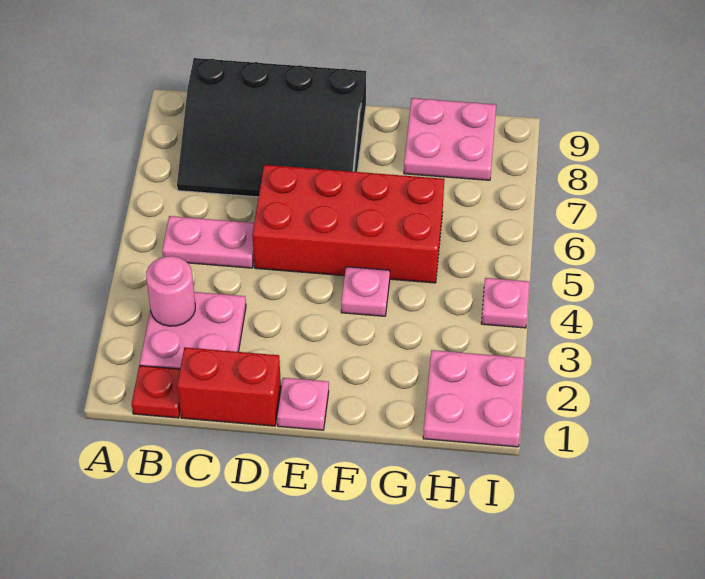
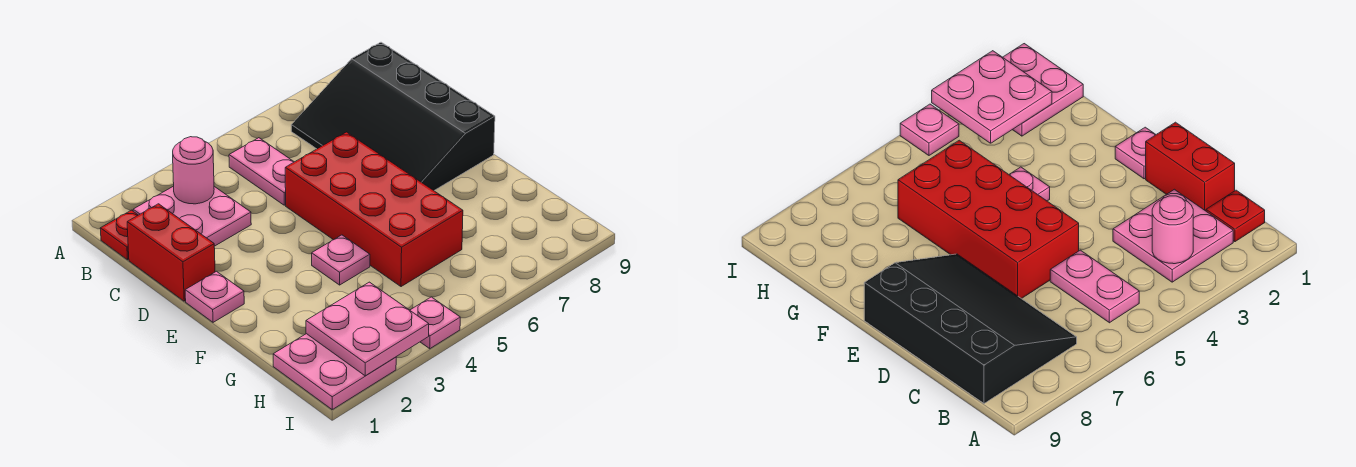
pink 2x2 plate [404,98,496,180] -> pink 2x2 plate moved to [306,282,429,376]

